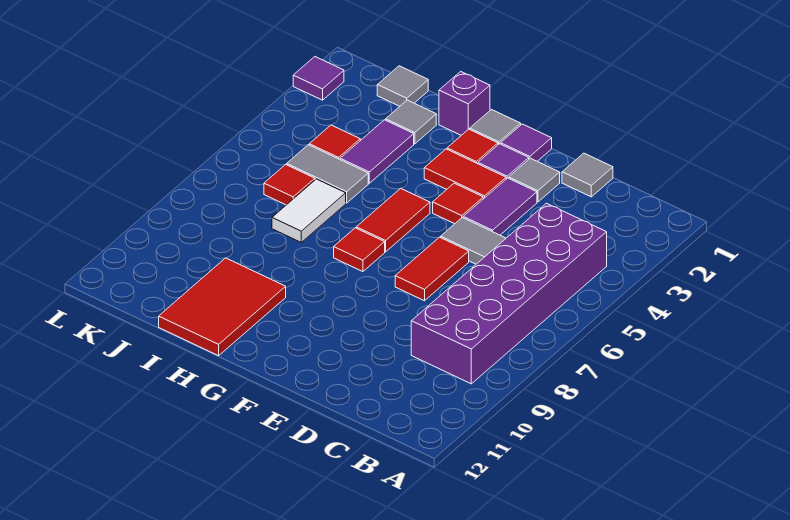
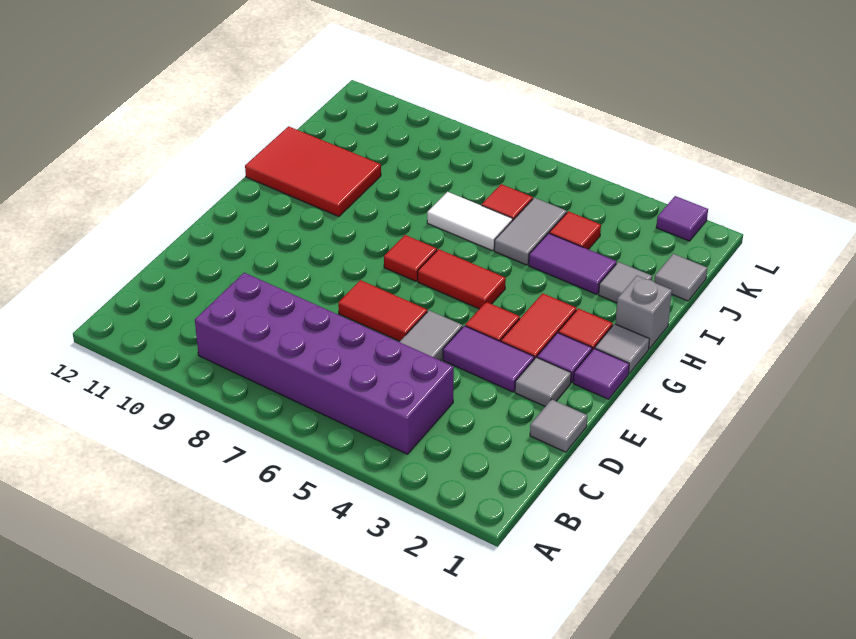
purple 1x1 brick [439,71,490,135] -> grey 1x1 brick [615,276,672,349]

